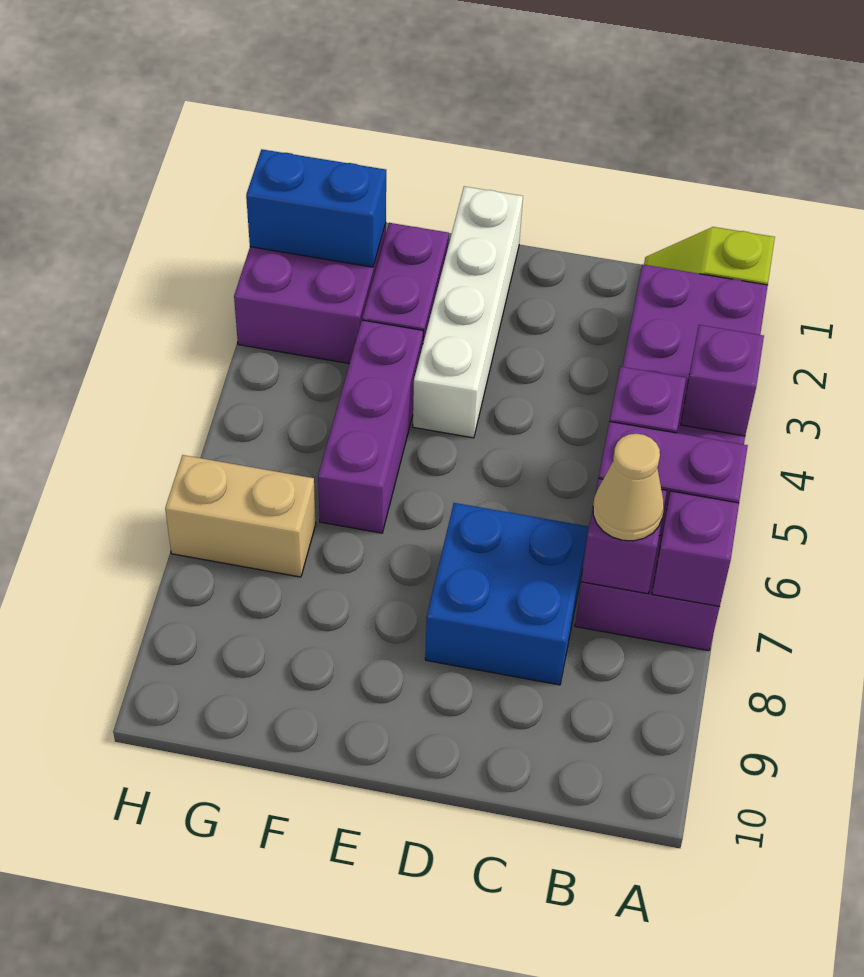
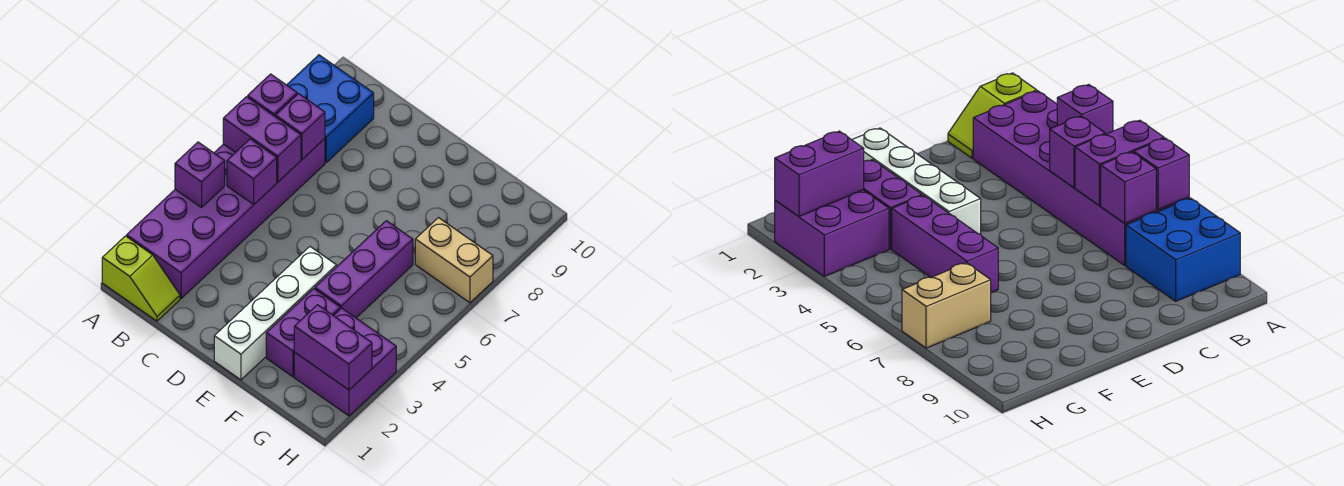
tan 1x1 cone [593,434,664,541] -> none
blue 2x2 brick [425,503,588,685] -> blue 2x2 brick moved to [287,55,374,162]
blue 1x2 brick [246,149,386,267] -> purple 1x2 brick [294,305,372,390]

